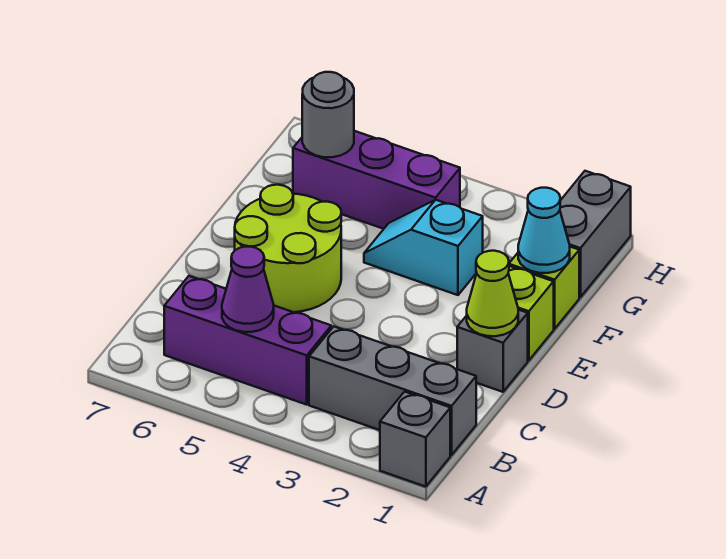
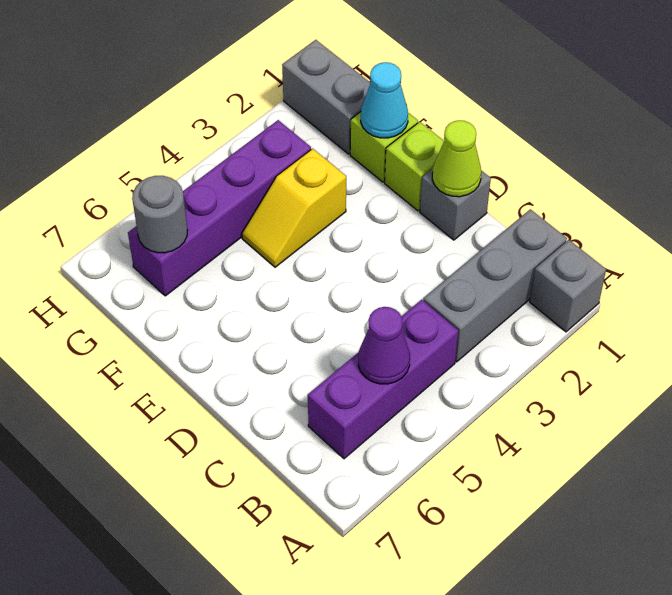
lime 2x2 round brick [235,185,341,312] -> none
cyan 1x2 slope [364,200,483,295] -> yellow 1x2 slope [242,149,346,267]
purple 1x3 brick [293,131,460,229] -> purple 1x4 brick [128,120,311,296]

